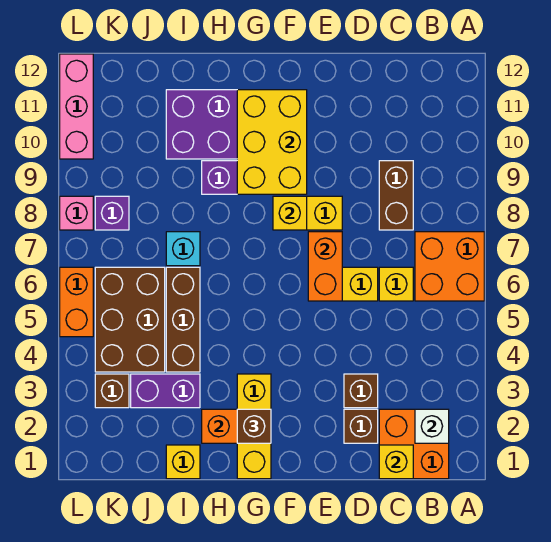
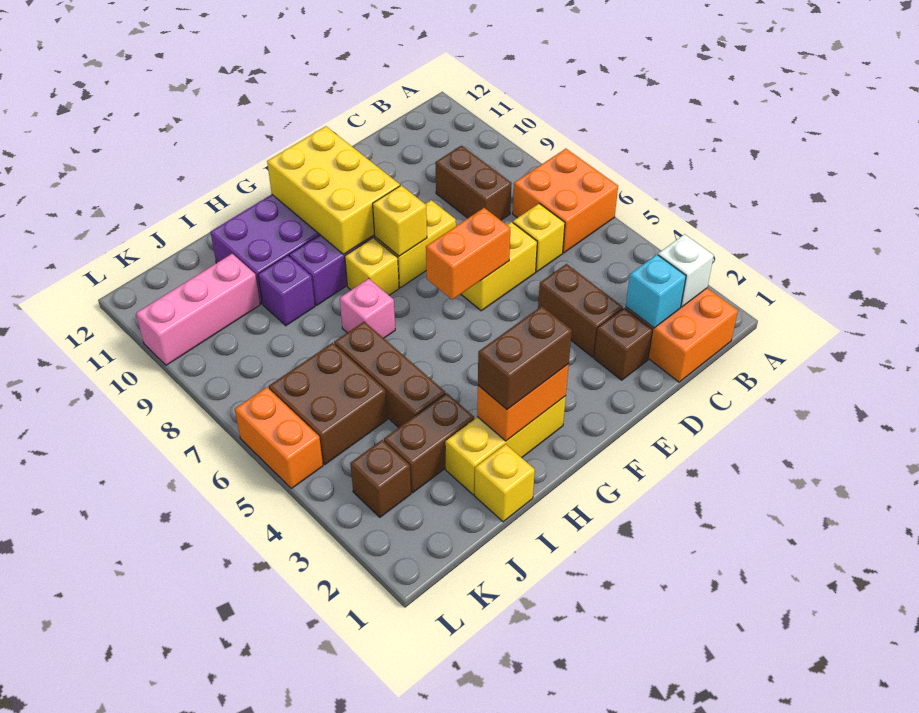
yellow 1x1 brick [379,445,413,479] -> yellow 1x1 brick moved to [345,238,399,295]
brown 1x1 brick [344,374,378,408] -> brown 1x2 brick [538,264,623,357]
orange 1x2 brick [308,232,342,301] -> orange 1x2 brick turned to [426,208,510,300]
yellow 1x3 brick [237,374,271,479] -> yellow 1x3 brick turned to [445,396,566,495]
brown 1x1 brick [237,409,271,443] -> brown 1x2 brick [478,306,572,409]
purple 1x2 brick [131,374,200,408] -> brown 1x2 brick [384,393,474,493]
cyan 1x1 brick [166,232,200,266] -> cyan 1x1 brick moved to [626,255,686,328]
brown 2x3 brick [95,267,165,372] -> brown 2x2 brick [269,343,387,464]
purple 1x1 brick [95,196,129,230] -> purple 1x1 brick moved to [258,255,315,326]
pink 1x1 brick [60,196,93,230] -> pink 1x1 brick moved to [340,279,395,338]
pink 1x3 brick [60,54,93,159] -> pink 1x3 brick turned to [136,254,260,365]

